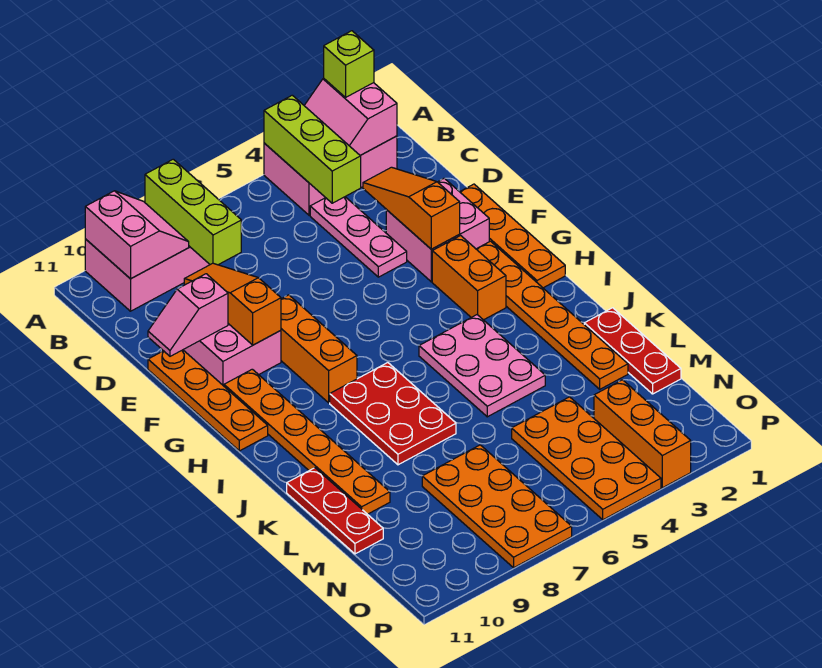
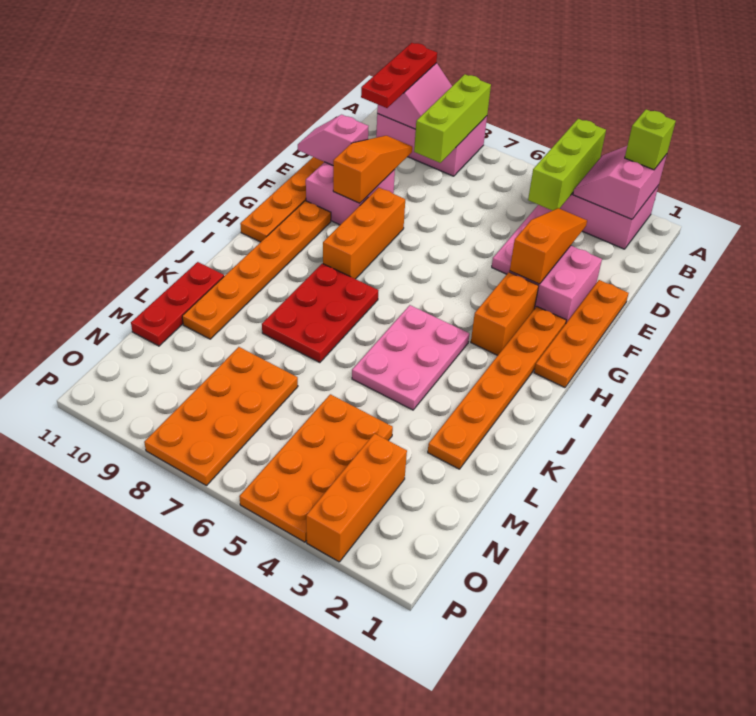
red 1x3 plate [584,308,681,394] -> red 1x3 plate moved to [361,43,437,108]

